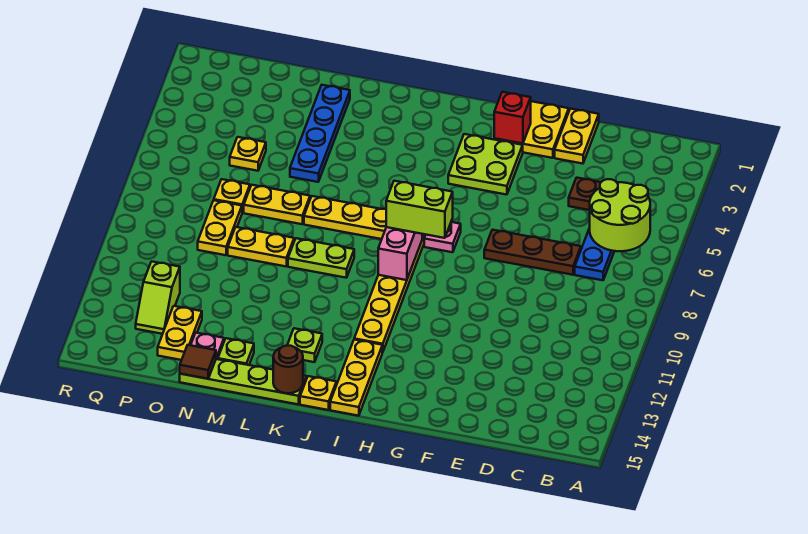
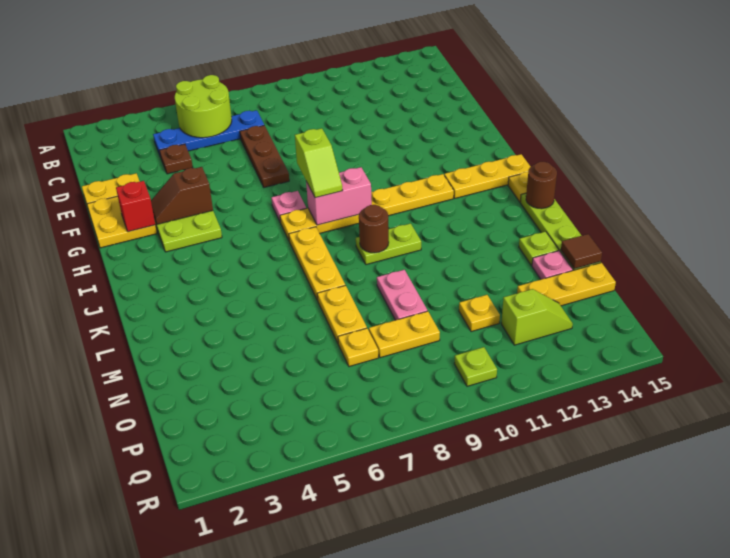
none -> brown 1x2 slope [151,167,213,224]
lime 1x2 brick [386,181,453,238] -> lime 1x2 slope [295,128,343,198]
lime 1x2 plate [288,238,354,278] -> lime 1x2 plate turned to [356,223,421,265]
none -> brown 1x1 round brick [359,205,389,253]
lime 1x1 plate [287,328,322,362] -> lime 1x1 plate moved to [454,347,497,386]
blue 1x4 plate [290,85,350,182] -> none
yellow 1x2 plate [228,227,294,266] -> pink 1x2 plate [377,270,427,320]
yellow 1x1 plate [230,137,266,171] -> yellow 1x1 plate moved to [459,295,500,332]
yellow 1x2 plate [158,306,202,360] -> yellow 1x3 plate [517,263,616,306]

